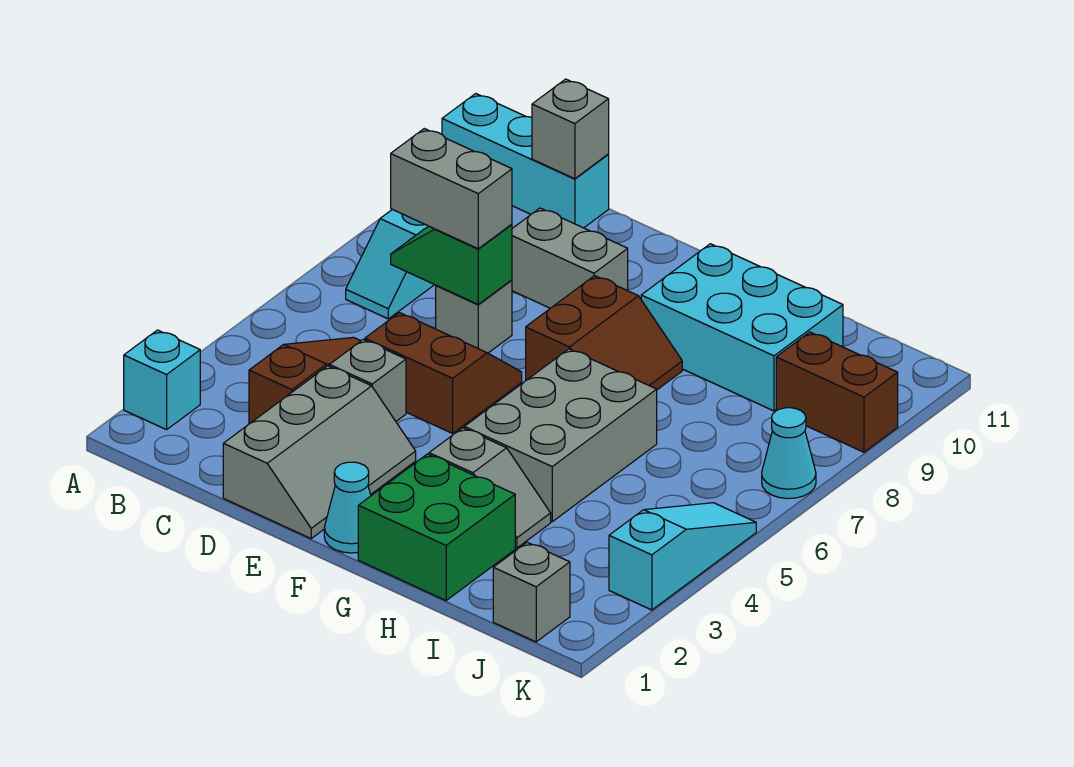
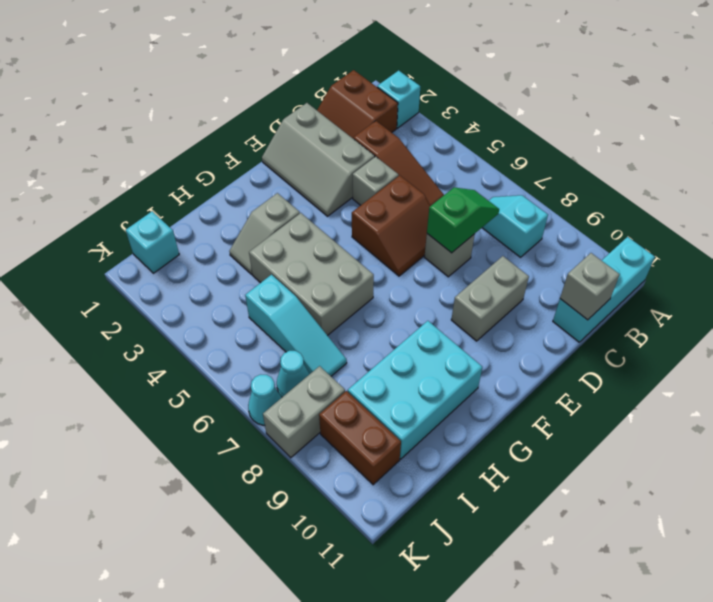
grey 1x2 brick [391,129,512,249] -> grey 1x2 brick moved to [263,366,345,458]
cyan 1x1 cone [324,462,371,553] -> cyan 1x1 cone moved to [277,351,310,397]
brown 2x2 slope [526,276,682,390] -> brown 2x2 slope moved to [317,70,398,138]
green 2x2 brick [358,454,515,600] -> none
grey 1x1 brick [493,542,570,642] -> cyan 1x1 brick [126,211,179,273]
brown 1x2 brick [776,332,898,452] -> brown 1x2 brick turned to [319,391,401,485]
cyan 1x3 slope [609,503,756,610] -> cyan 1x3 slope moved to [245,275,347,376]

